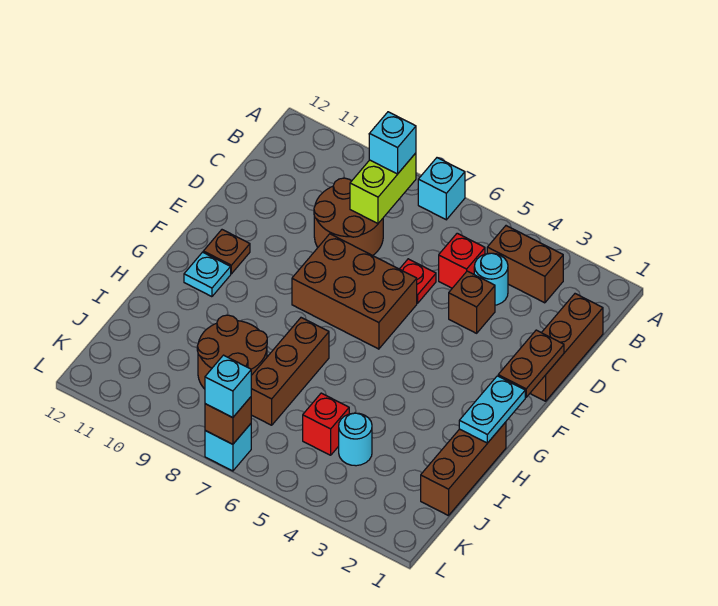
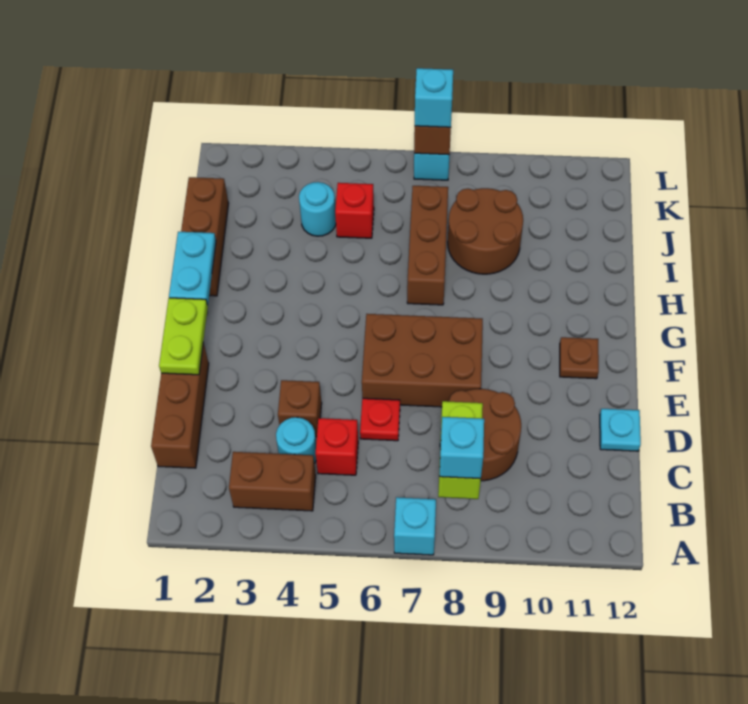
brown 1x2 plate [498,330,564,397] -> lime 1x2 plate [159,298,208,375]
cyan 1x1 plate [184,252,231,297] -> cyan 1x1 plate moved to [600,409,641,451]

